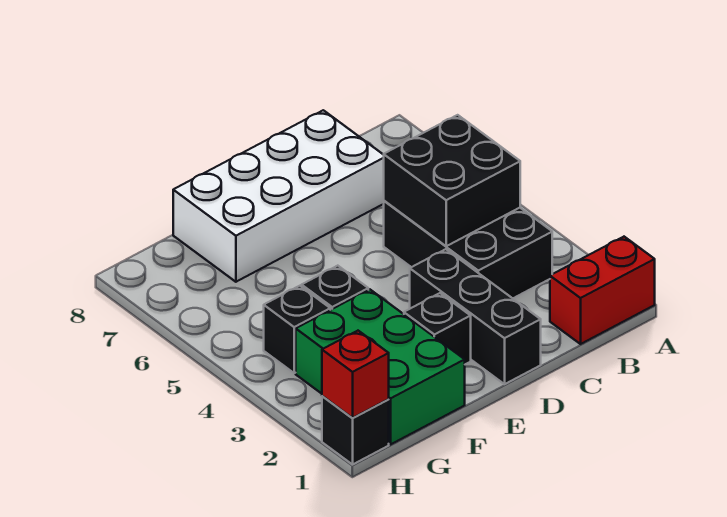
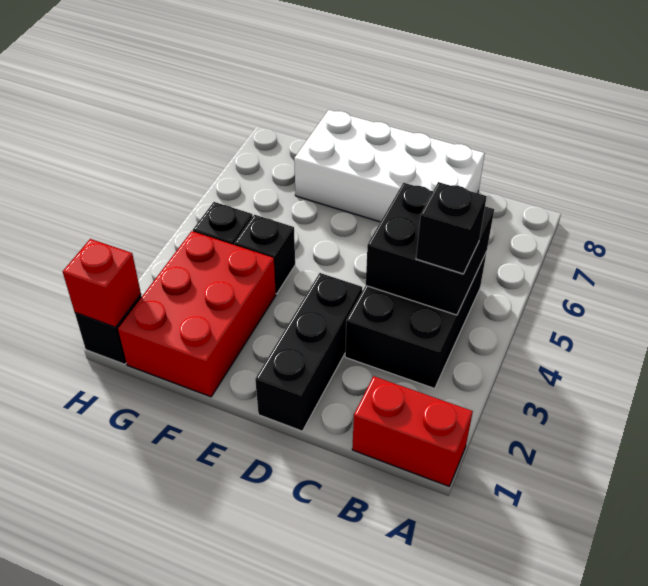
black 1x1 brick [404,293,471,364] -> black 1x1 brick moved to [416,182,487,274]
green 2x3 brick [296,289,465,444] -> red 2x3 brick [118,231,276,397]

